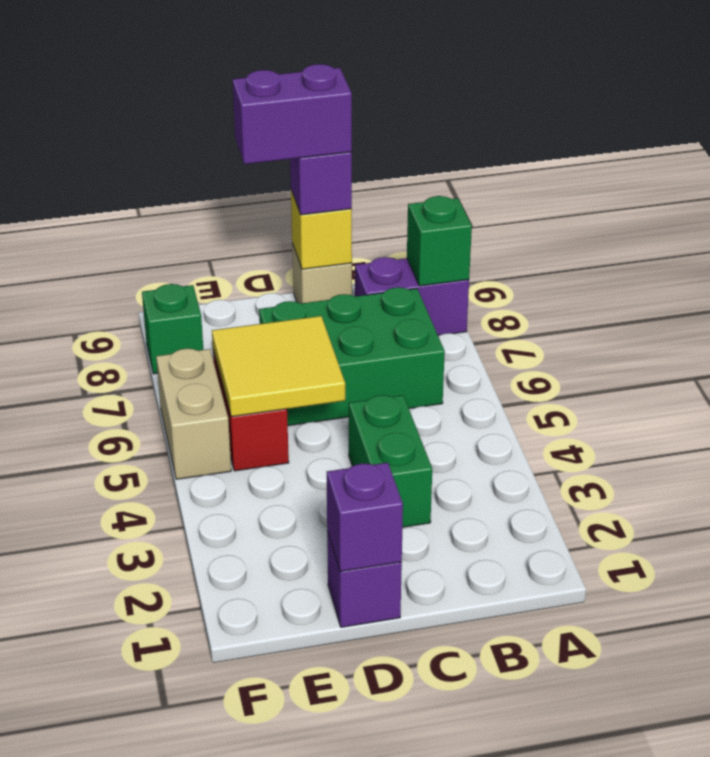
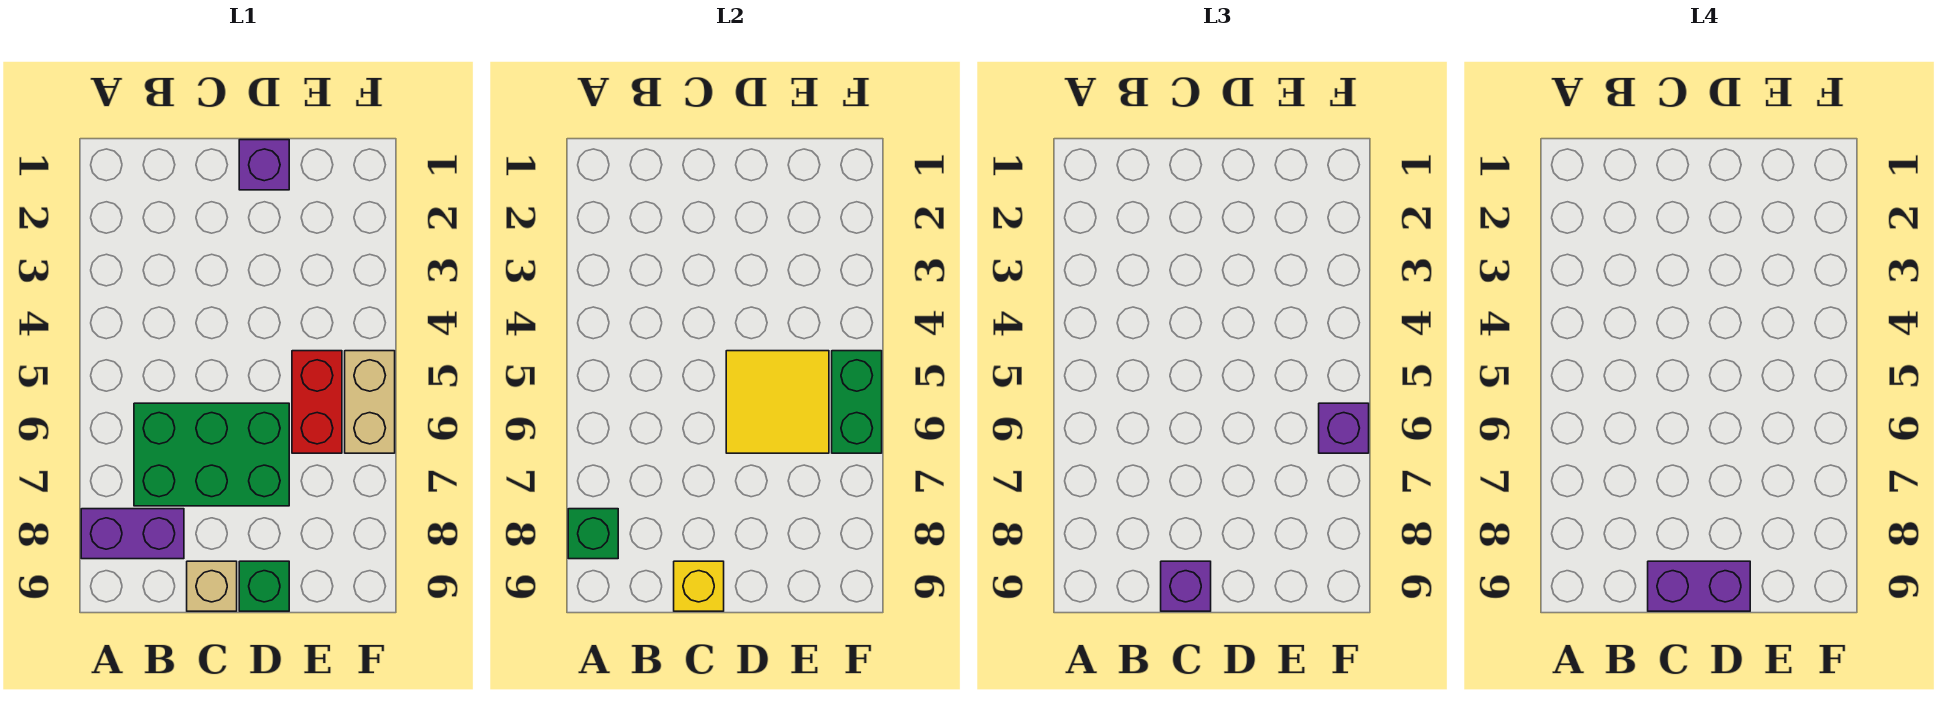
green 1x2 brick [349,395,432,527] -> green 1x2 brick moved to [832,351,882,453]
purple 1x1 brick [327,463,403,572] -> purple 1x1 brick moved to [1319,403,1369,453]
green 1x1 brick [142,284,203,374] -> green 1x1 brick moved to [239,561,289,611]

